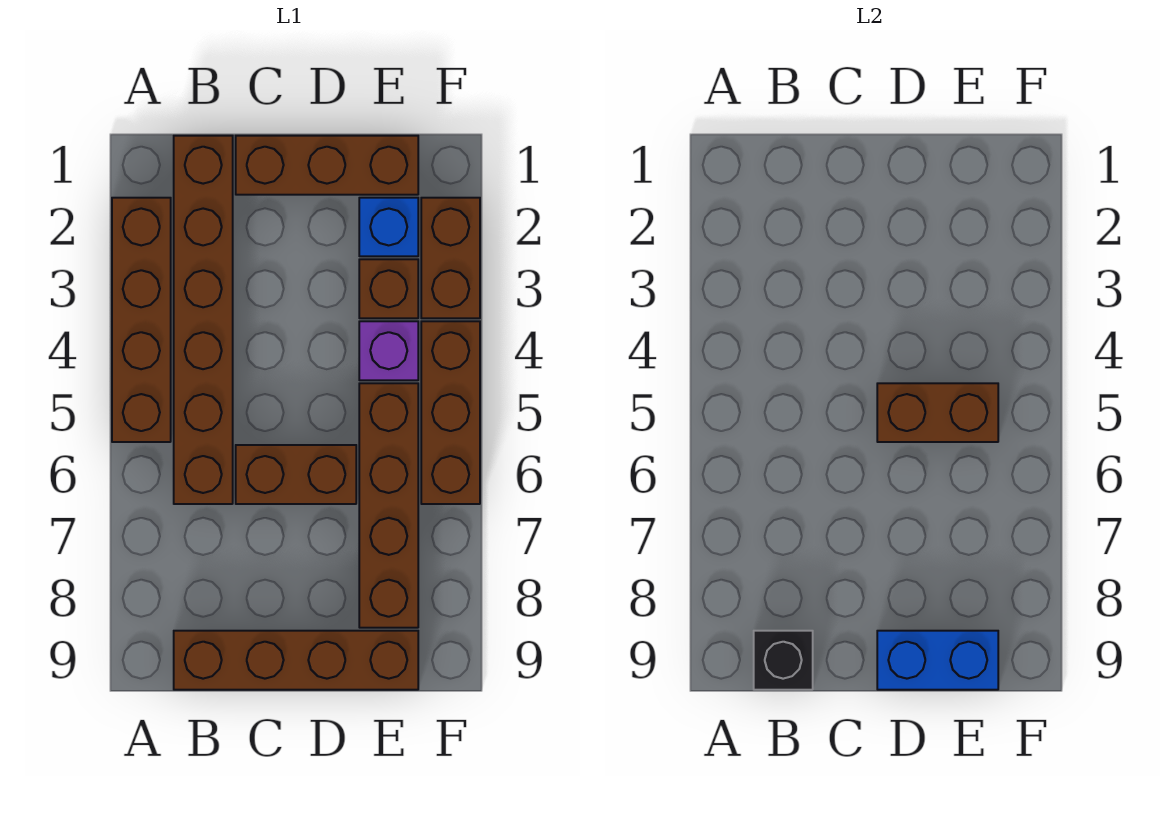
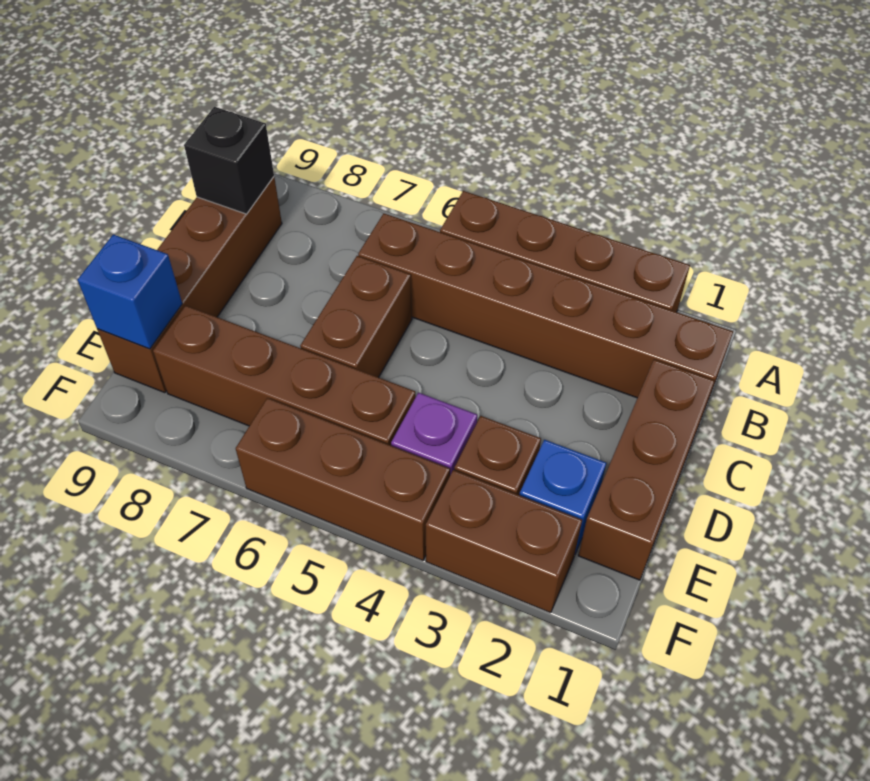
brown 1x2 brick [877,383,998,442] -> none
blue 1x2 brick [877,631,998,690] -> blue 1x1 brick [78,234,182,349]

